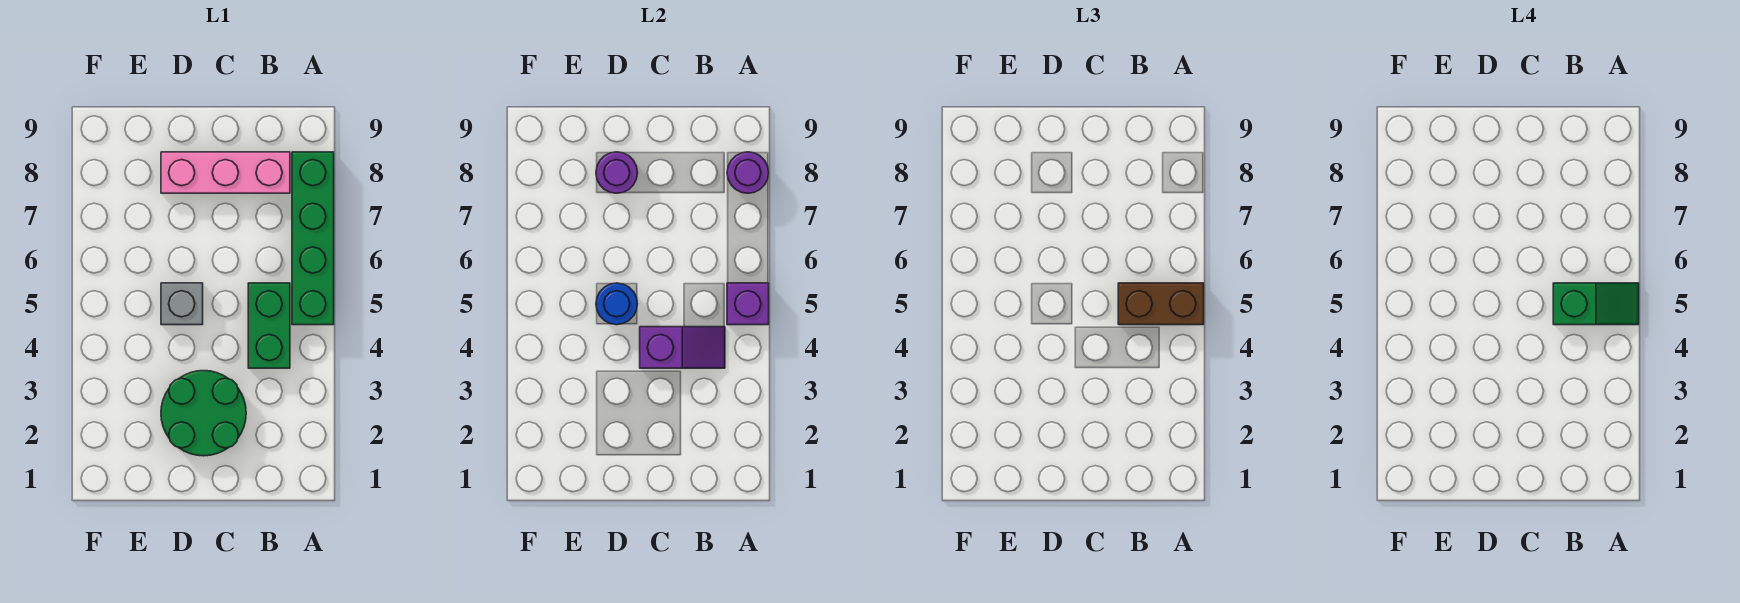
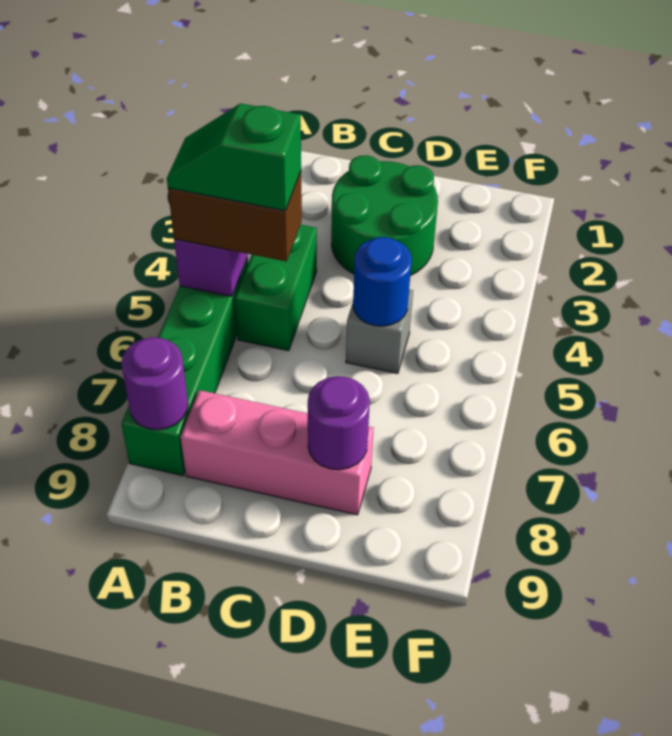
purple 1x2 slope [640,327,725,368] -> none

